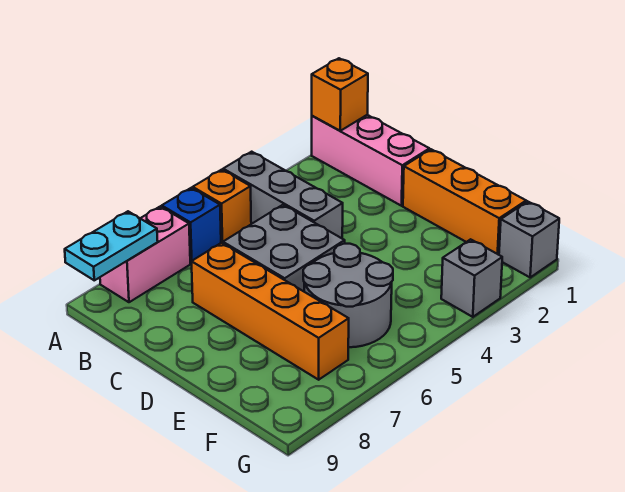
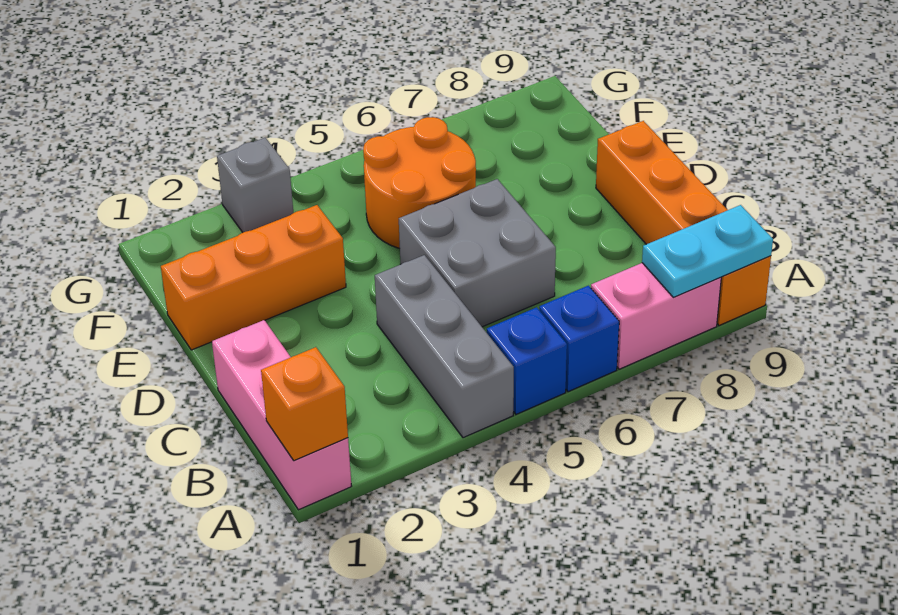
orange 1x1 brick [193,170,251,243] -> blue 1x1 brick [487,307,567,414]
orange 1x4 brick [191,243,349,380] -> orange 1x4 brick moved to [596,121,771,325]
orange 1x3 brick [403,149,526,255] -> orange 1x3 brick turned to [161,205,346,350]
grey 2x2 round brick [303,244,393,347] -> orange 2x2 round brick [363,117,476,248]
grey 1x1 brick [499,201,559,277] -> none

